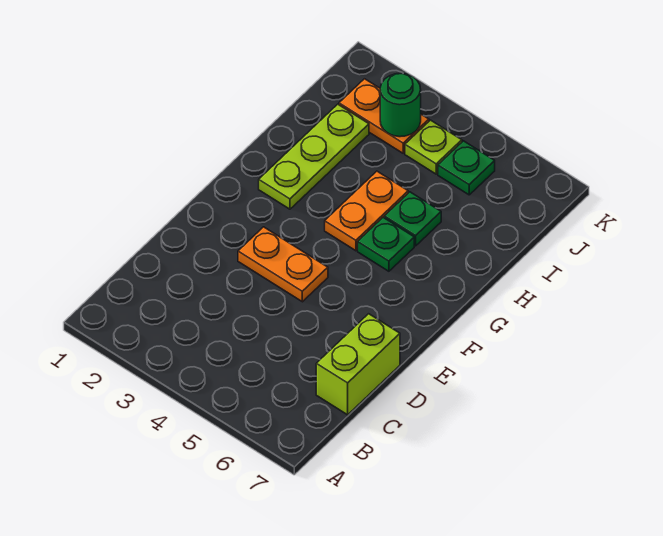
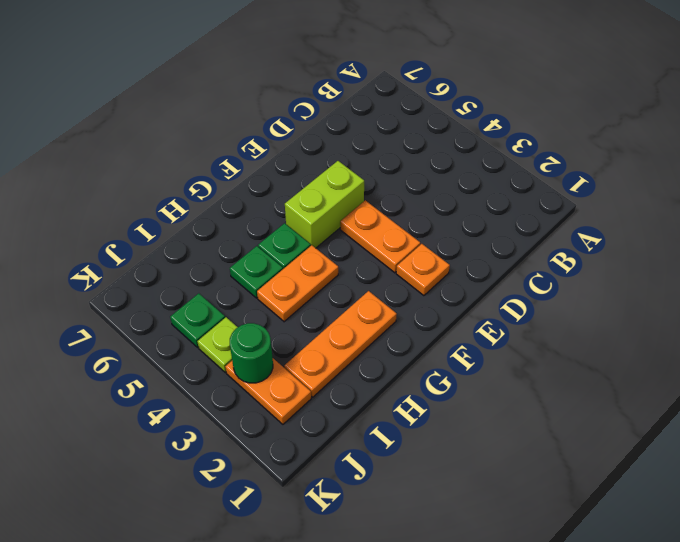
lime 1x2 brick [316,314,400,415] -> lime 1x2 brick moved to [285,161,364,248]
none -> orange 1x1 plate [396,244,450,296]
lime 1x3 plate [259,104,369,209] -> orange 1x3 plate [284,291,397,397]

